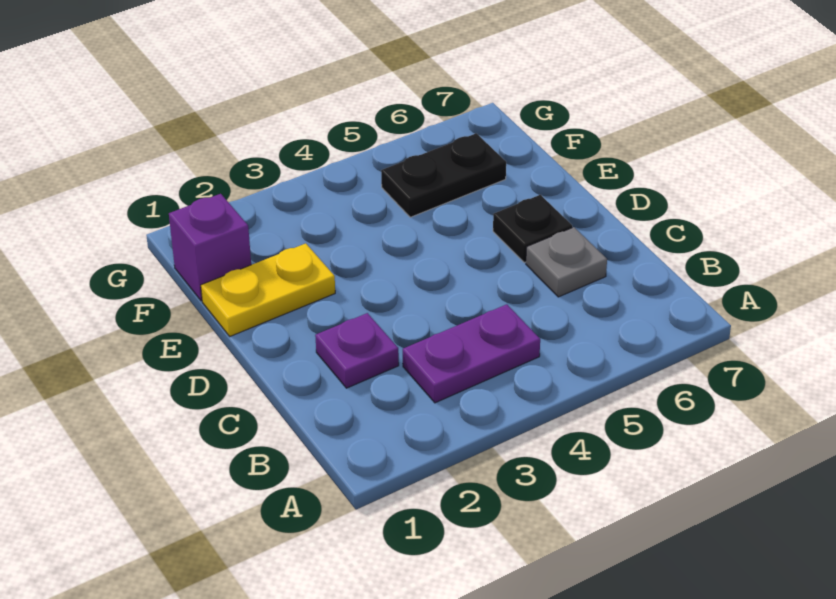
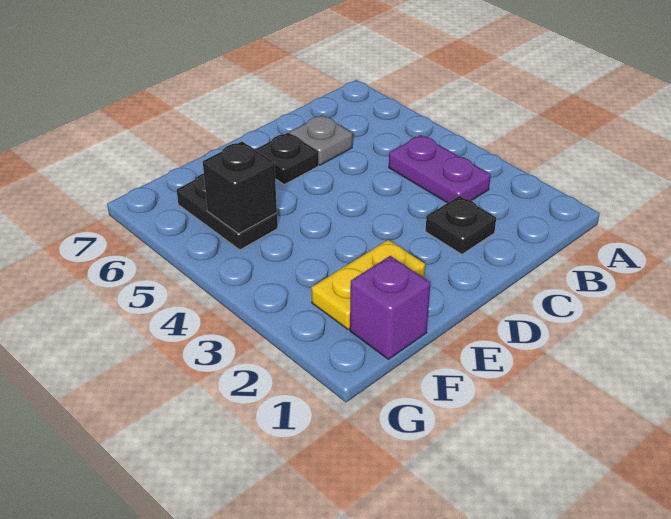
purple 1x1 plate [315,313,399,388] -> black 1x1 plate [425,196,496,254]
yellow 1x2 plate [201,243,335,336] -> yellow 1x2 plate turned to [311,240,425,330]
none -> black 1x1 brick [203,142,277,233]

